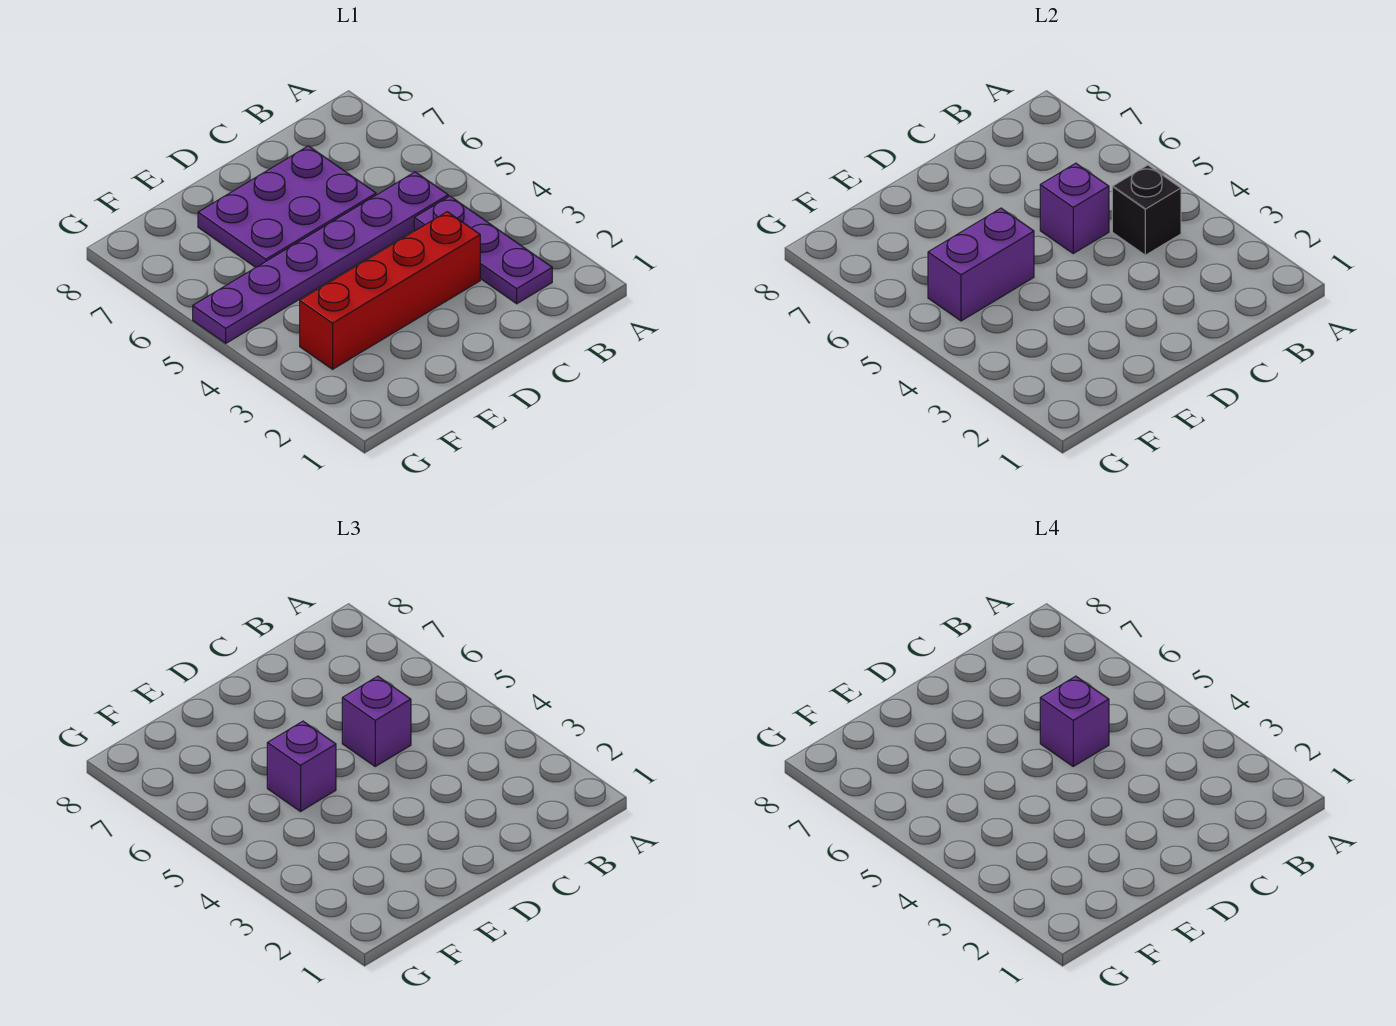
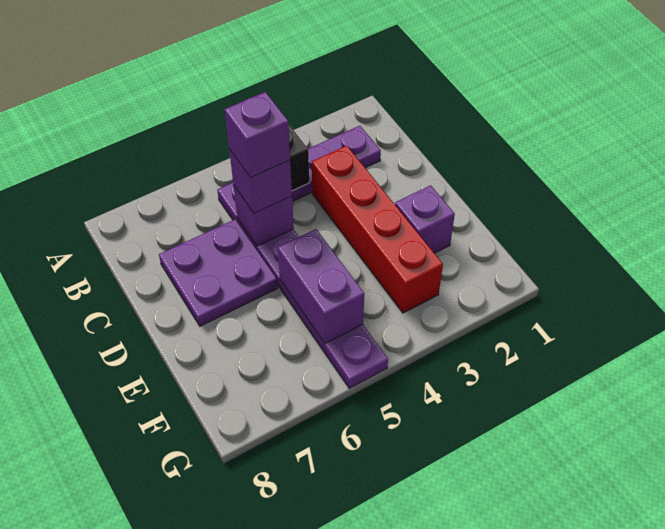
purple 2x3 plate [198,146,376,267] -> purple 2x2 plate [159,219,278,326]
purple 1x1 brick [267,721,336,811] -> purple 1x1 brick moved to [395,185,455,253]

